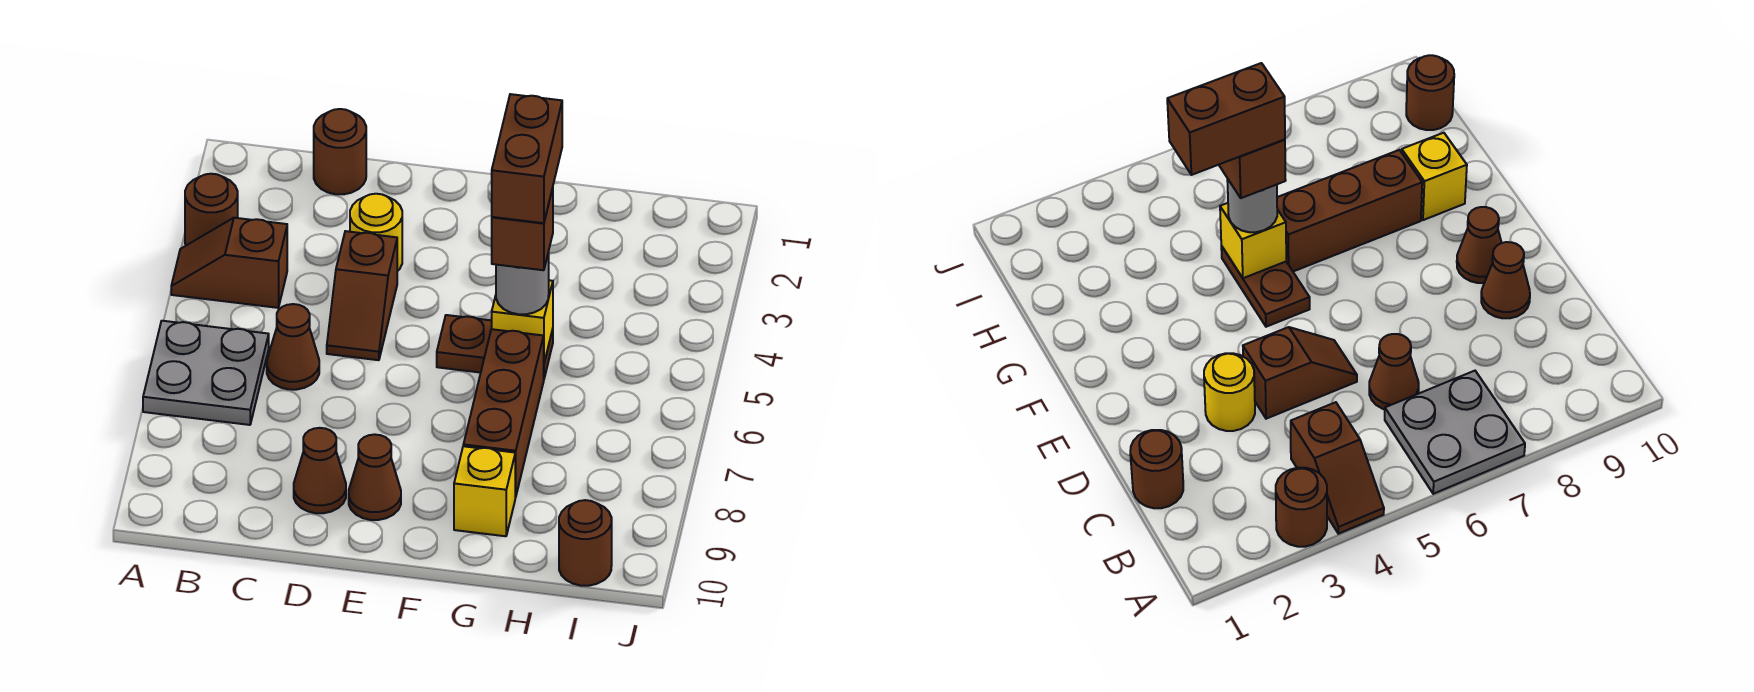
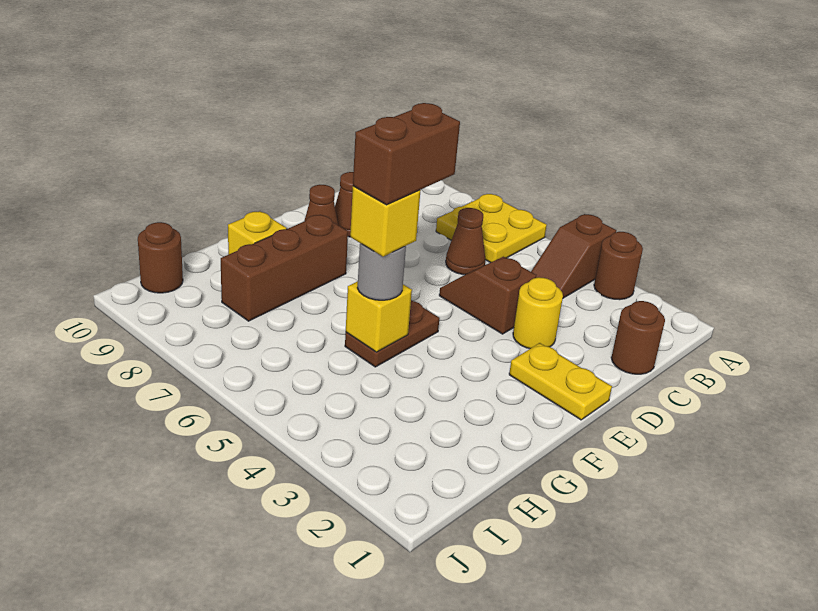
brown 1x2 slope [171,218,287,308] -> brown 1x2 slope turned to [531,214,616,298]
grey 2x2 plate [143,321,269,425] -> yellow 2x2 plate [436,194,547,263]
none -> yellow 1x2 plate [509,343,612,420]
brown 1x2 brick [492,94,562,223] -> brown 1x2 brick turned to [353,103,460,205]
brown 1x1 brick [492,188,553,270] -> yellow 1x1 brick [350,186,421,257]
brown 1x3 brick [463,329,544,497] -> brown 1x3 brick turned to [221,215,348,321]

